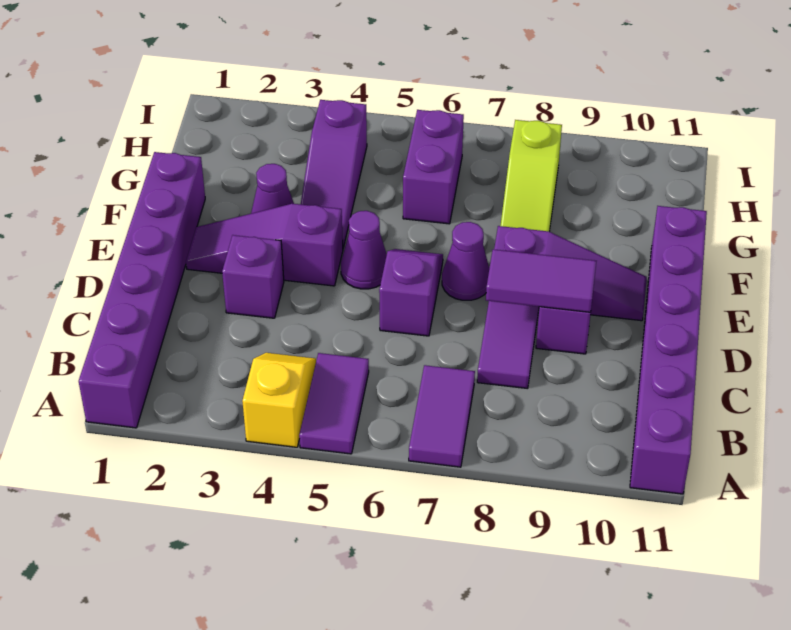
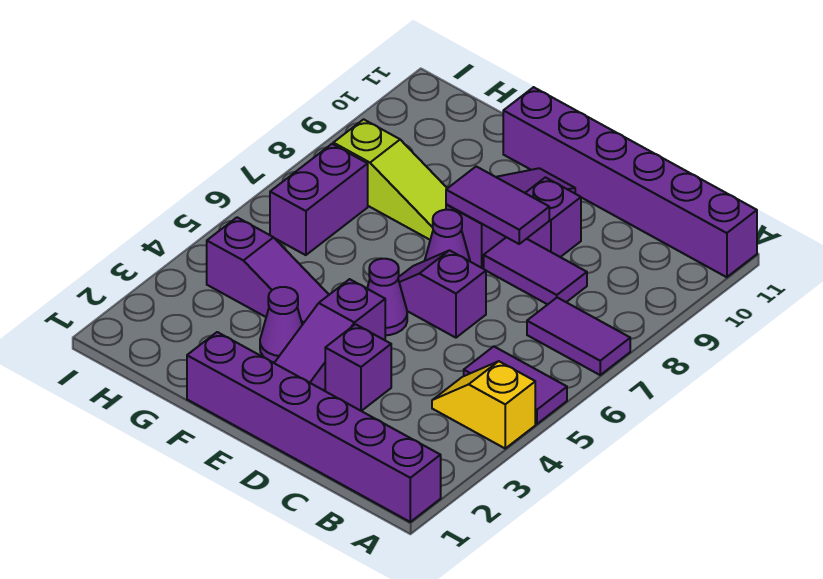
purple 1x2 tile [486,249,596,312] -> purple 1x2 tile turned to [446,166,549,244]
purple 1x2 brick [403,110,464,224] -> purple 1x2 brick turned to [270,144,368,255]

